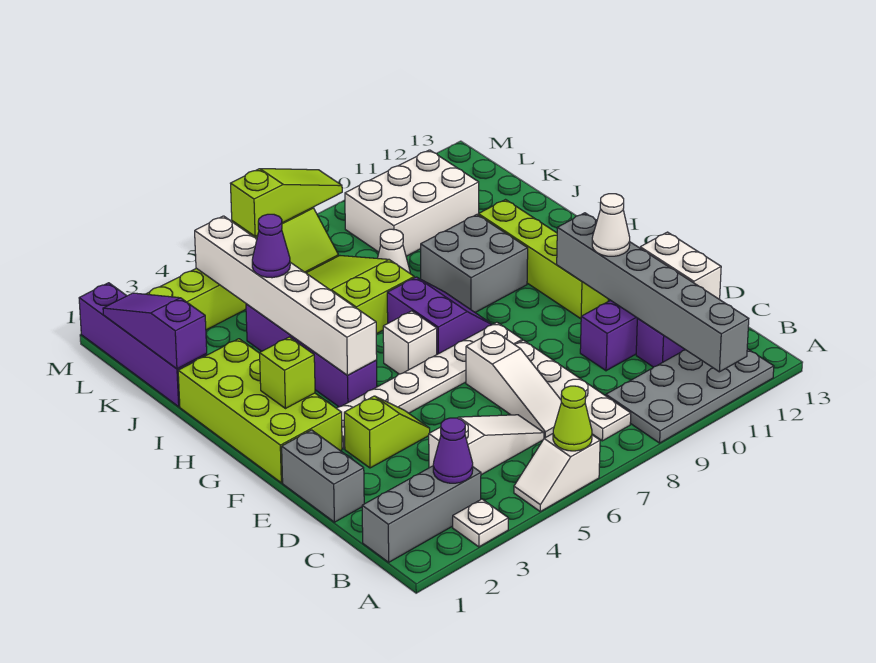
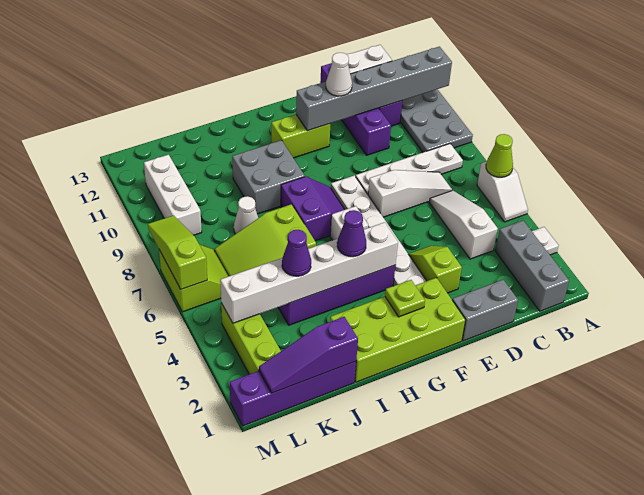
purple 1x1 cone [433,418,473,483] -> purple 1x1 cone moved to [337,210,366,257]
lime 1x4 brick [478,200,608,319] -> lime 1x2 brick [271,115,330,158]
lime 1x1 brick [260,337,315,409] -> lime 1x1 plate [385,280,425,317]
purple 2x2 slope [387,277,492,354] -> purple 2x2 slope turned to [281,177,345,241]
white 2x3 brick [345,150,479,256] -> white 1x3 brick [144,155,202,235]

